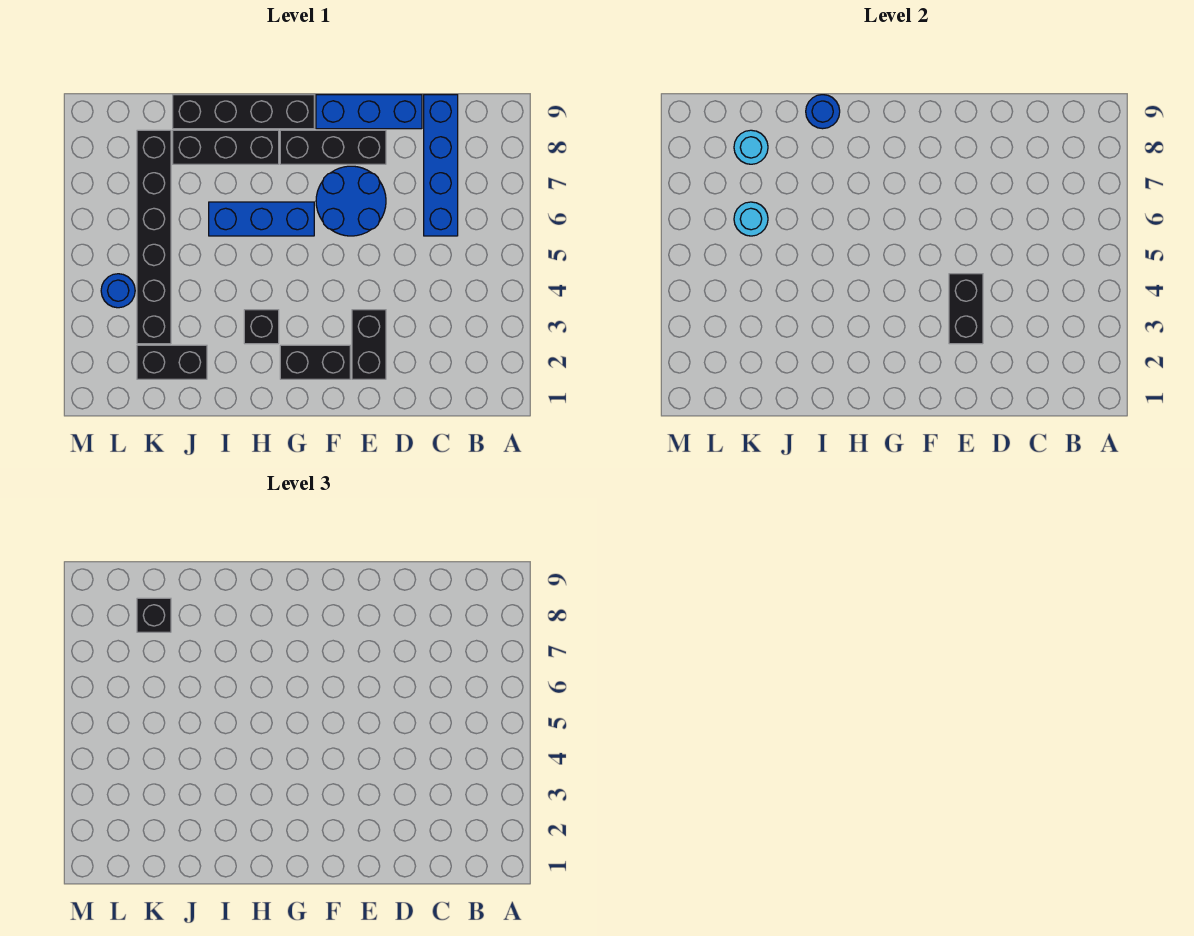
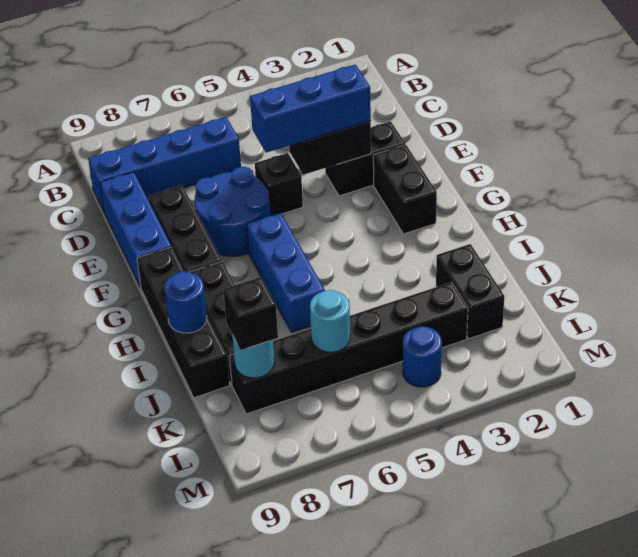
none -> blue 1x3 brick [250,65,371,153]
black 1x1 brick [244,310,279,344] -> black 1x1 brick moved to [255,153,303,216]

